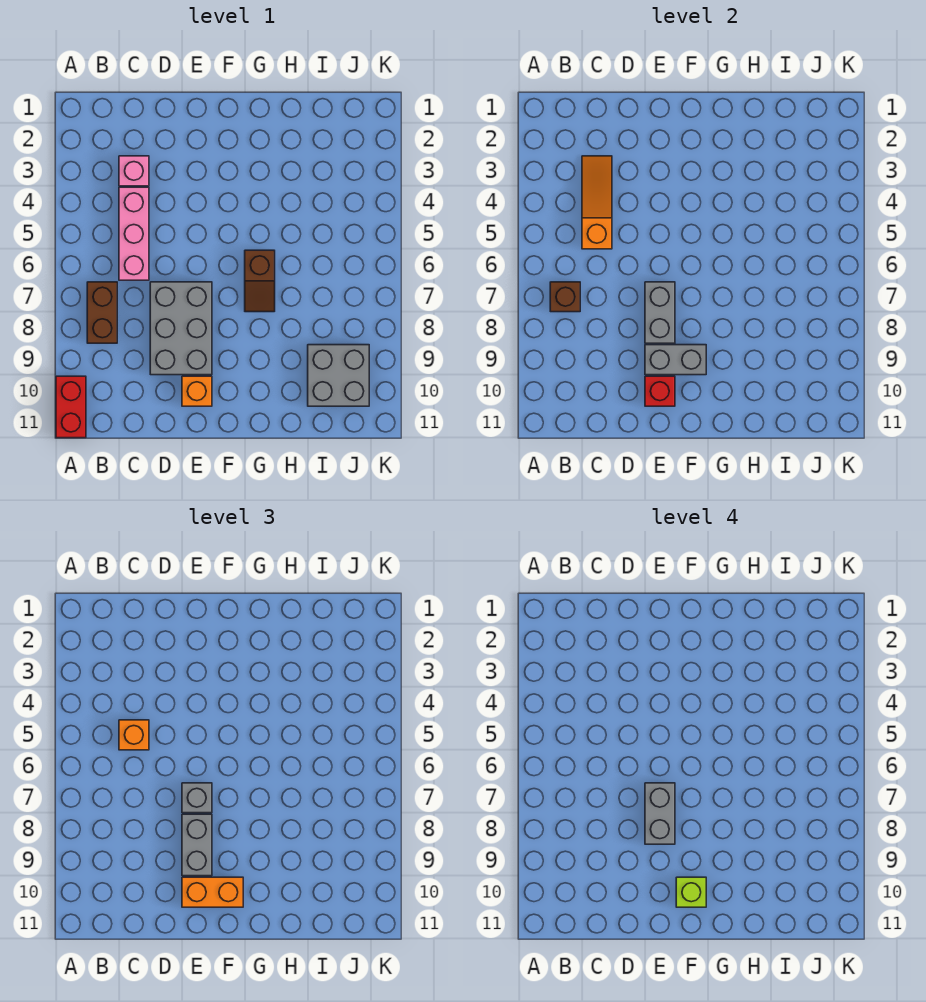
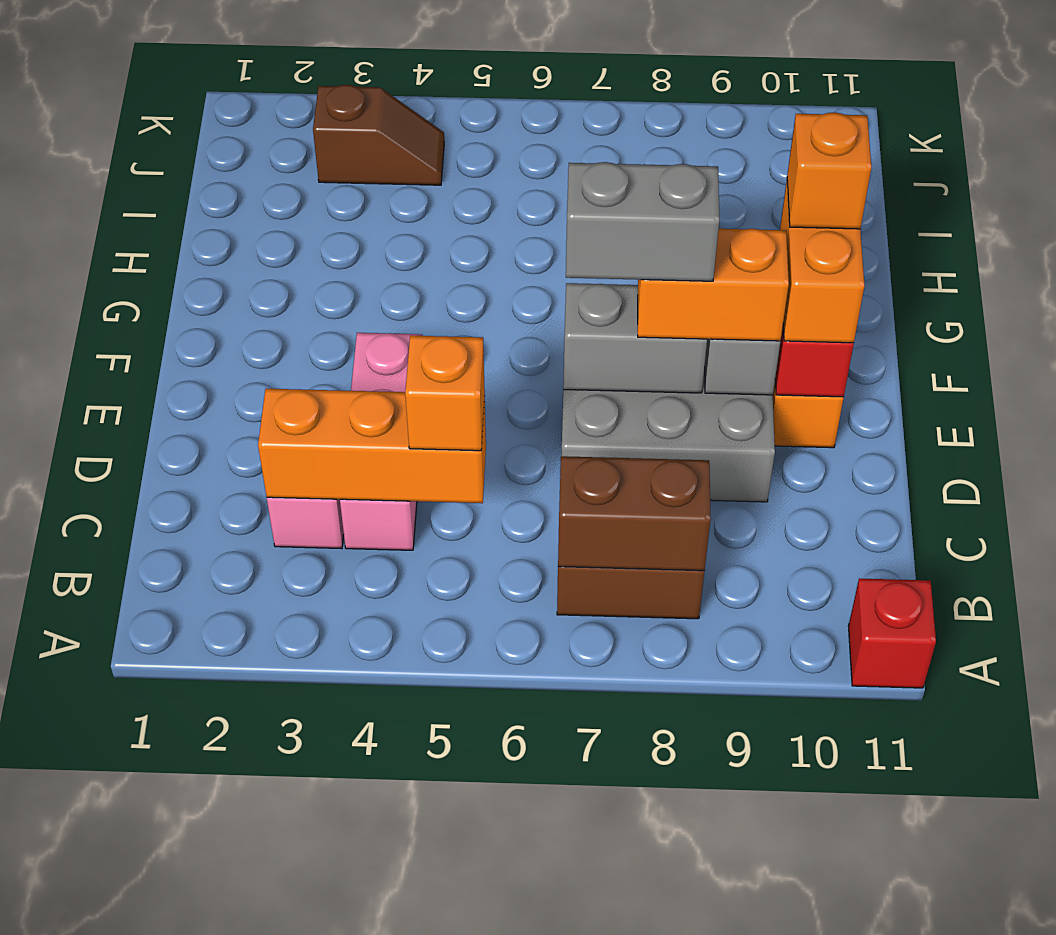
red 1x2 brick [56,376,86,438] -> red 1x1 brick [849,579,936,688]
brown 1x1 brick [550,282,580,312] -> brown 1x2 brick [558,456,711,571]
orange 1x3 slope [582,156,612,249] -> orange 1x3 brick [258,389,486,503]
pink 1x3 brick [119,187,149,280] -> pink 1x3 brick turned to [340,333,423,550]
grey 1x1 brick [182,783,212,813] -> none
grey 1x2 brick [182,814,212,876] -> orange 1x2 brick [638,229,789,341]
lime 1x1 brick [676,877,706,907] -> orange 1x1 brick [787,112,871,229]
brown 1x2 slope [245,250,275,312] -> brown 1x2 slope moved to [313,85,444,185]
grey 2x2 brick [308,345,369,406] -> none

